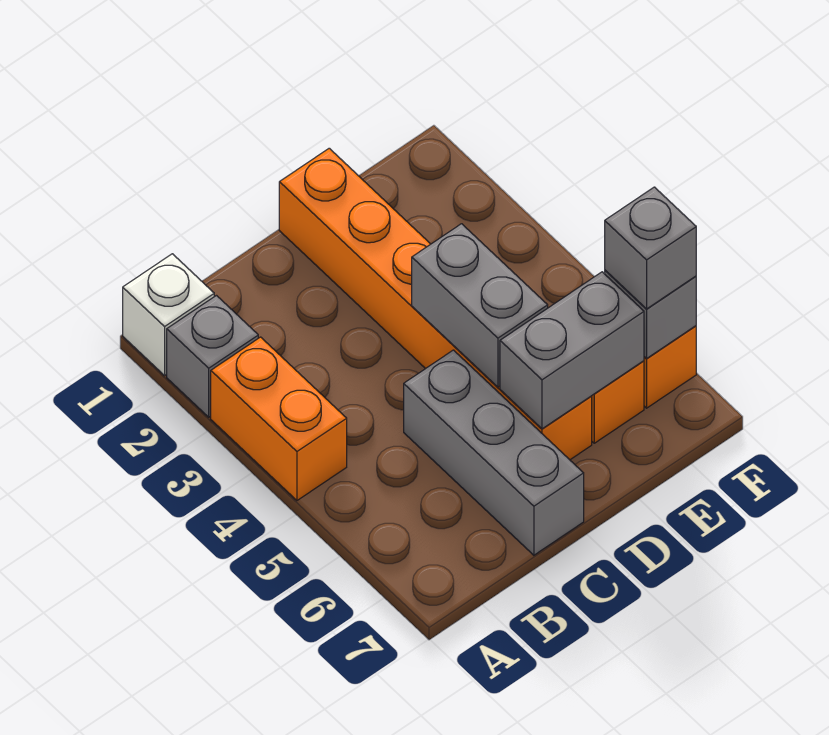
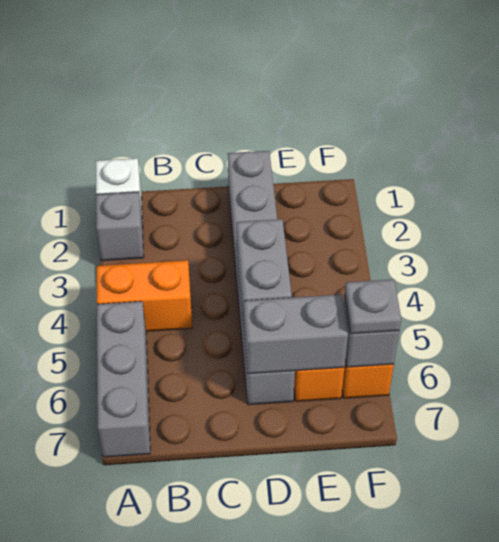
orange 1x2 brick [211,337,347,500] -> orange 1x2 brick turned to [97,260,192,331]
grey 1x3 brick [404,350,584,555] -> grey 1x3 brick moved to [97,301,150,457]
orange 1x6 brick [279,148,592,460] -> grey 1x6 brick [228,151,295,405]
grey 1x1 brick [605,187,696,309] -> grey 1x1 plate [345,279,401,334]

